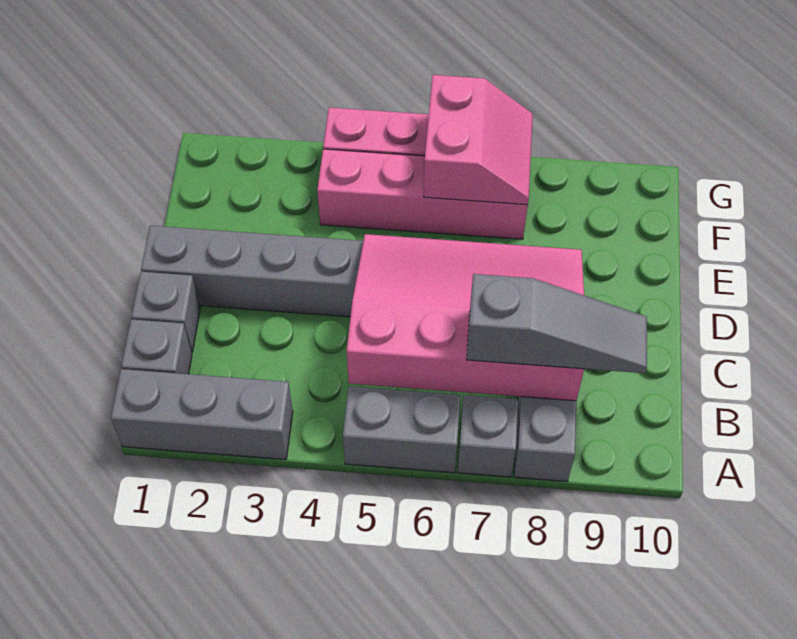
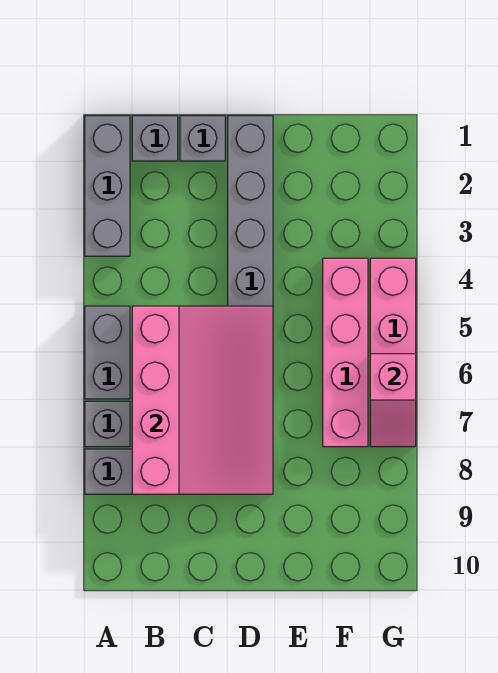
grey 1x3 slope [466,274,647,373] -> none
pink 2x2 slope [424,75,533,205] -> pink 1x2 slope [370,354,416,447]

